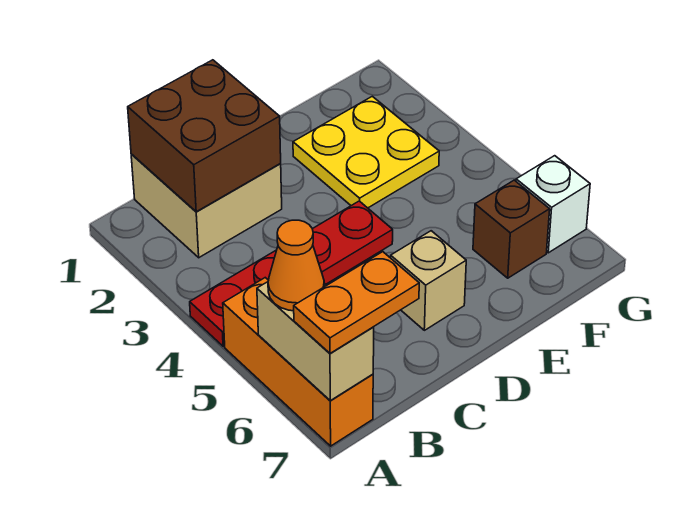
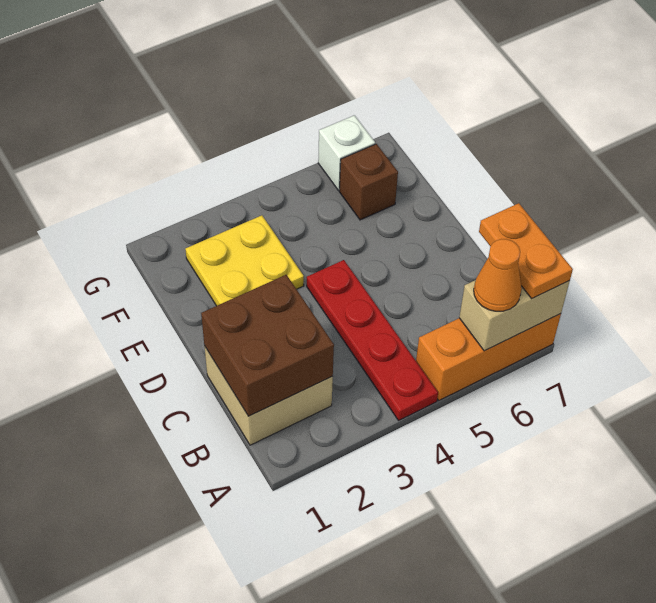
tan 1x1 brick [391,231,466,330] -> none

